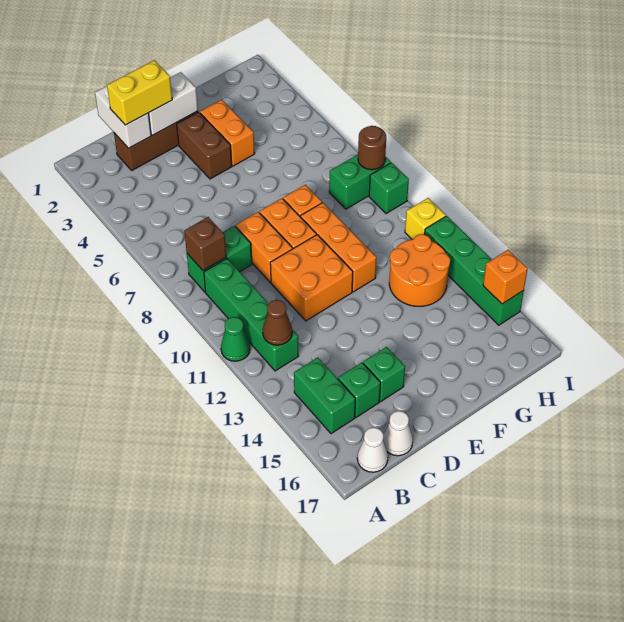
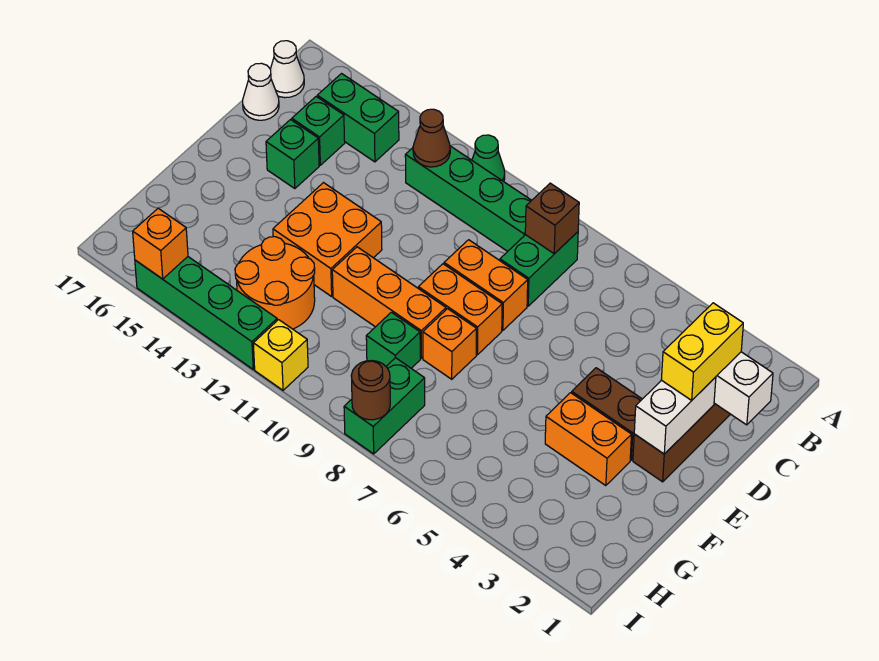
orange 2x2 brick [270,235,353,321] -> orange 2x2 brick moved to [273,183,382,296]
green 1x1 brick [369,163,409,214] -> green 1x1 brick moved to [366,312,420,368]

